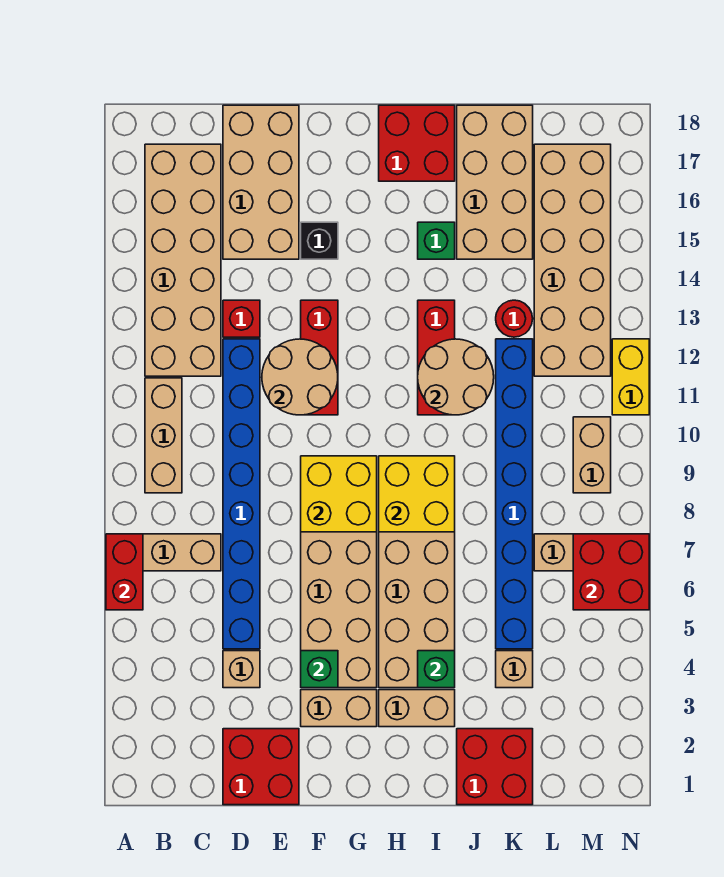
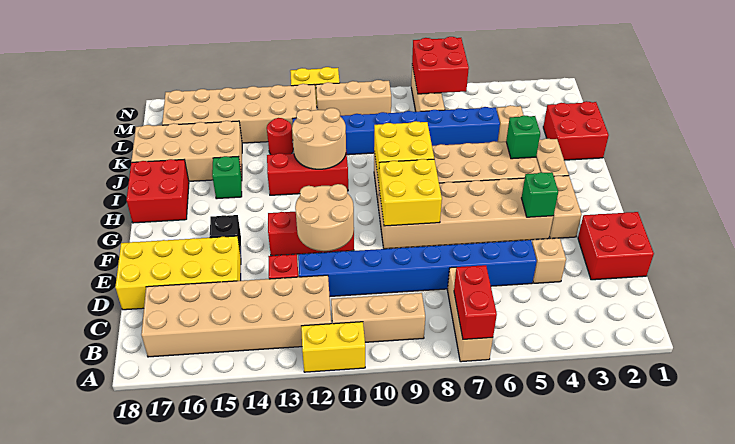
red 1x2 brick [106,534,143,610] -> red 1x2 brick turned to [454,265,497,339]
none -> yellow 1x2 brick [301,322,365,372]
tan 2x4 brick [223,105,299,259] -> yellow 2x4 brick [115,236,241,310]
tan 1x2 brick [573,417,611,493] -> tan 1x3 brick [316,80,391,116]

